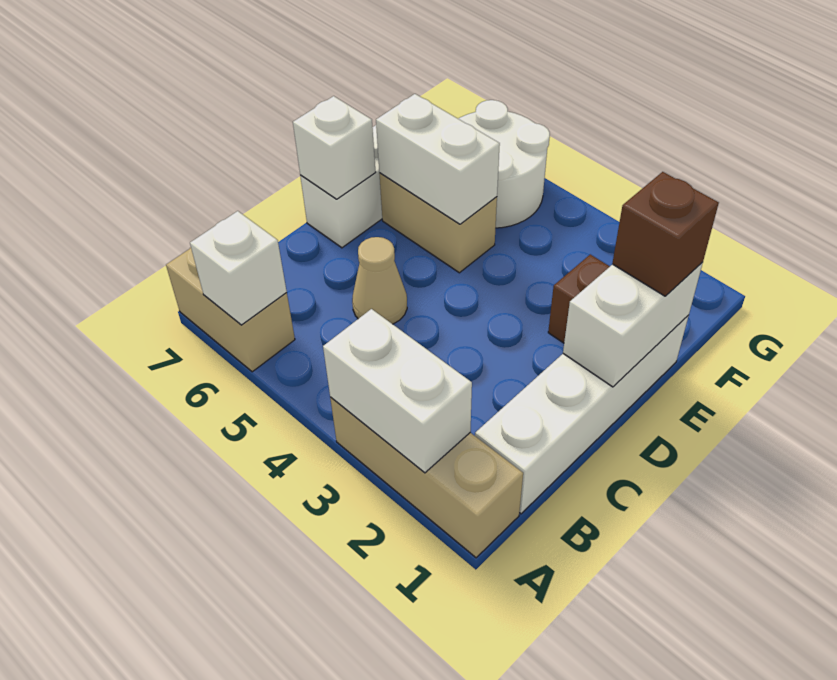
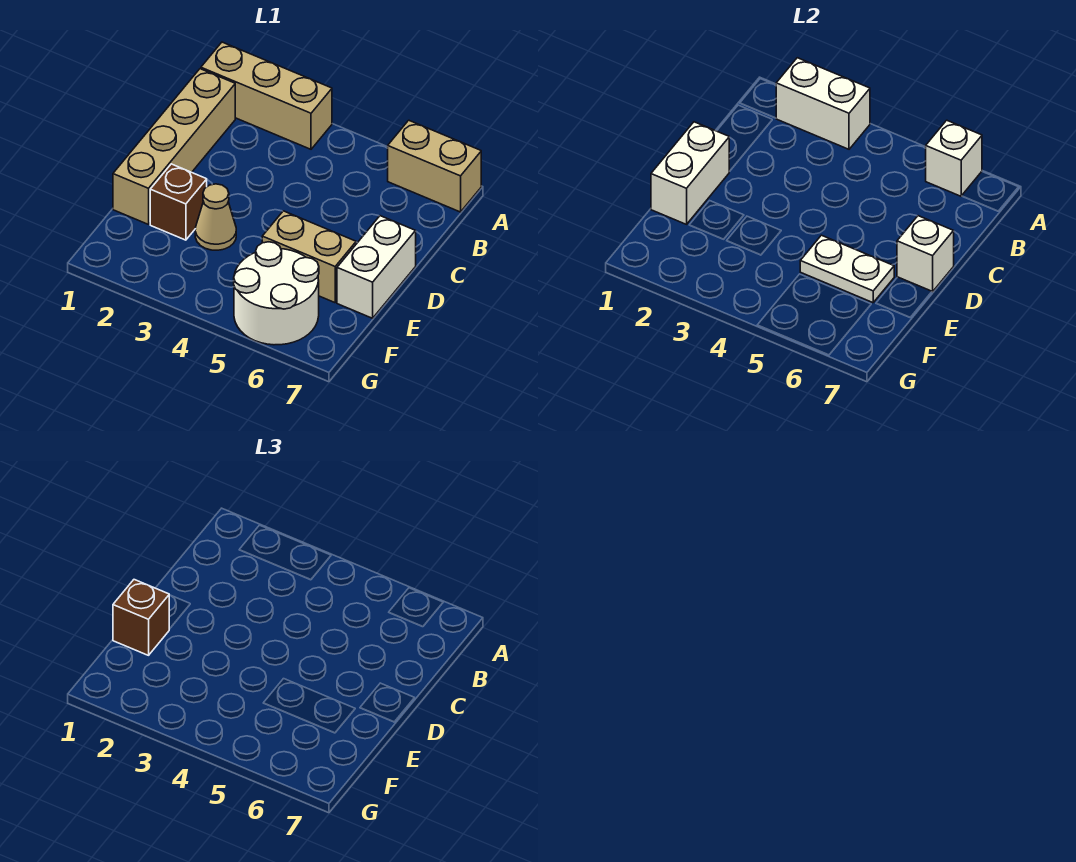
white 1x4 brick [475,315,689,514] -> tan 1x4 brick [113,69,235,224]
tan 1x1 cone [352,237,407,324] -> tan 1x1 cone moved to [195,184,236,250]
white 1x2 brick [376,94,500,224] -> white 1x2 plate [800,235,894,303]

